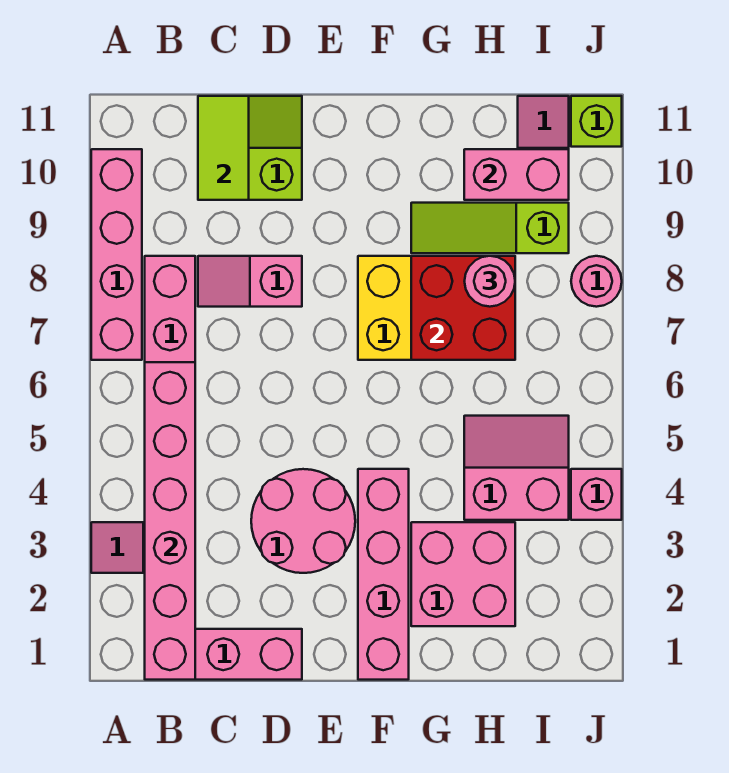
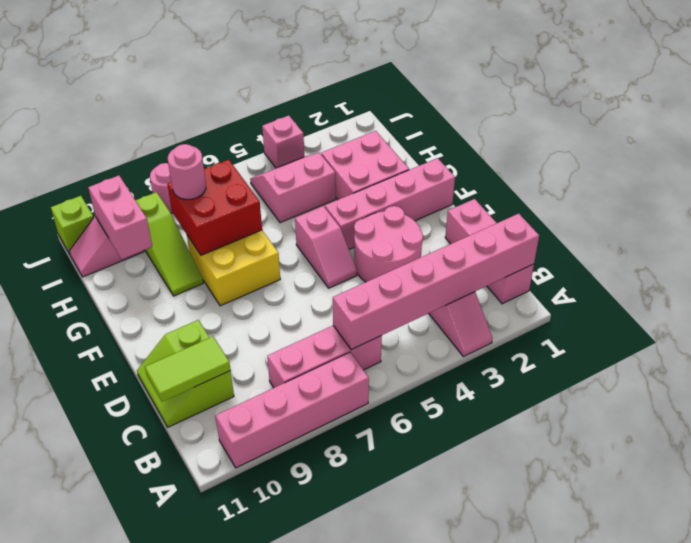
pink 1x2 slope [198,256,302,307] -> pink 1x2 slope moved to [295,206,357,288]
pink 2x2 slope [464,416,569,520] -> pink 2x2 slope turned to [250,153,336,223]

